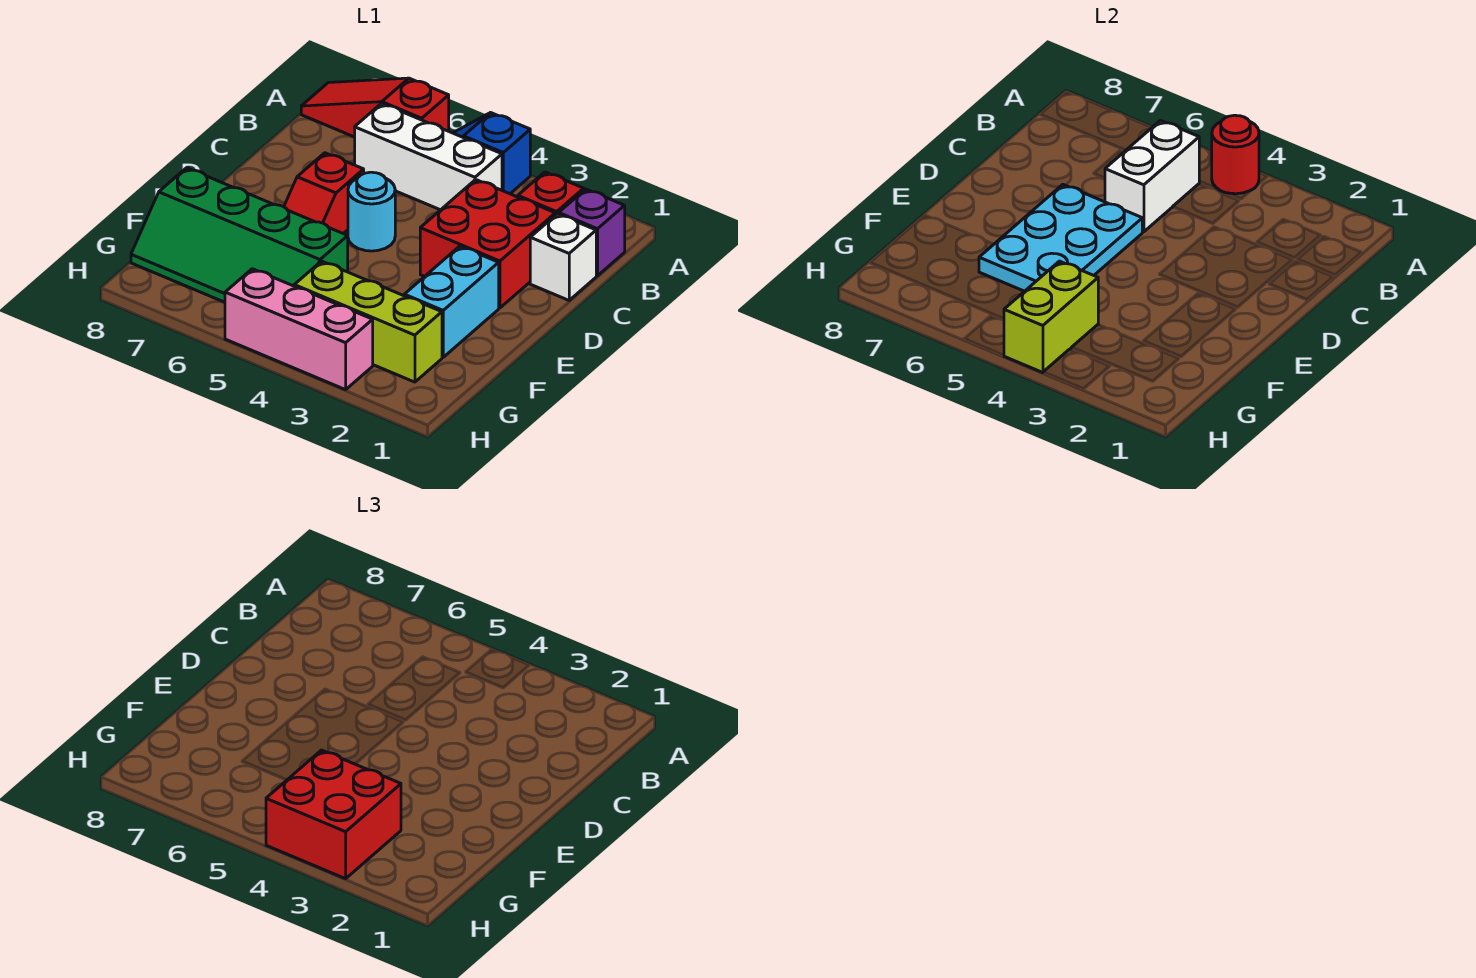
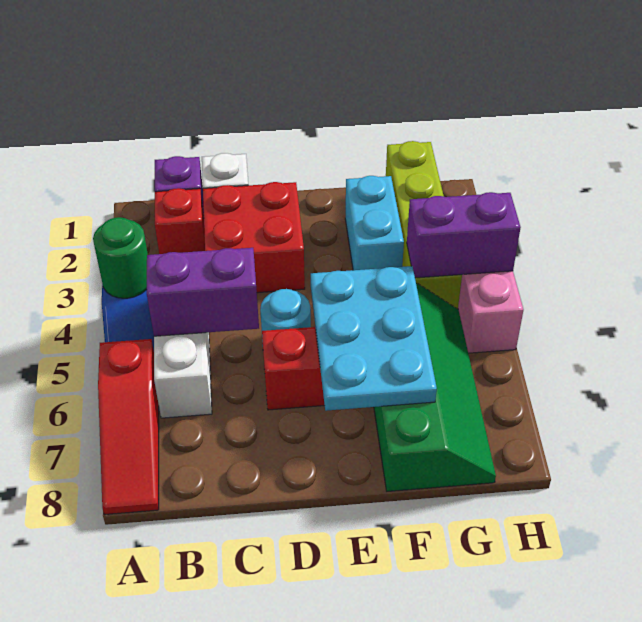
red 1x1 round brick [1212,115,1259,194] -> green 1x1 round brick [93,217,148,298]
white 1x2 brick [1105,121,1199,232] -> purple 1x2 brick [147,248,259,336]
cyan 2x3 plate [979,185,1142,291] -> cyan 2x3 plate turned to [311,266,437,411]
cyan 1x2 brick [404,246,499,357] -> cyan 1x2 brick turned to [345,176,404,270]
lime 1x3 brick [294,261,442,382] -> lime 1x4 brick [386,141,462,309]
red 2x2 brick [266,750,401,879] -> none
lime 1x2 brick [1004,261,1098,373] -> purple 1x2 brick [407,192,521,278]

